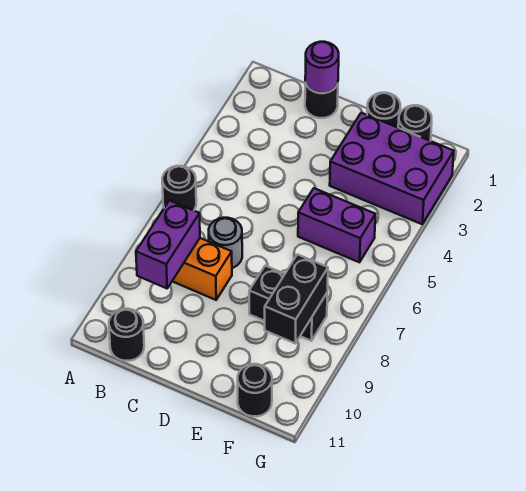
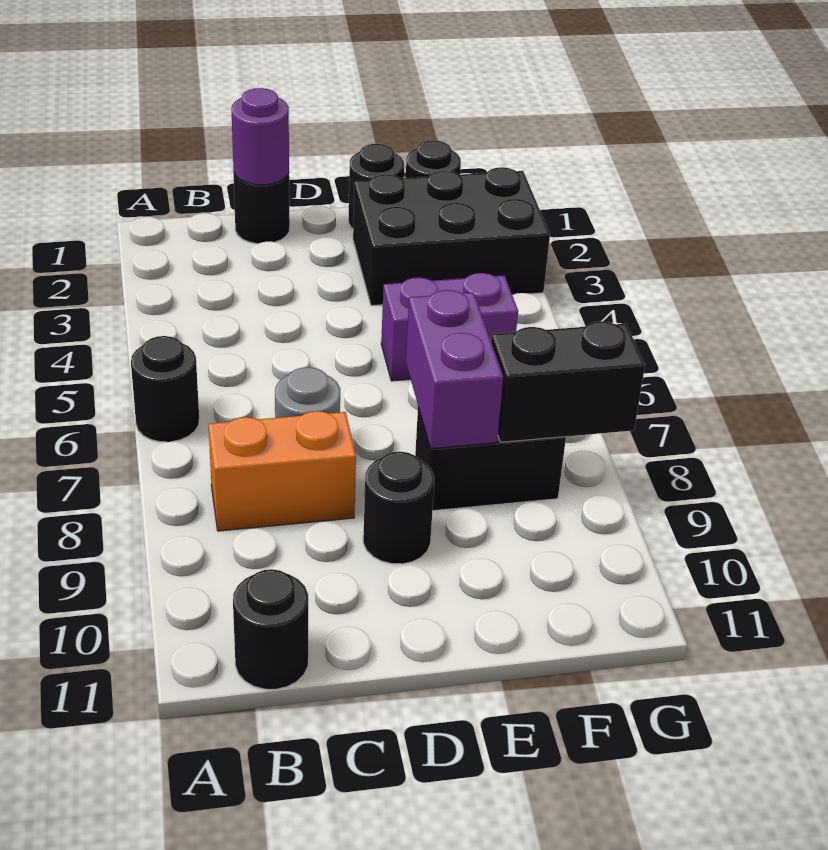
purple 1x2 brick [136,200,200,288] -> purple 1x2 brick moved to [406,290,503,449]
purple 2x3 brick [330,113,454,224] -> black 2x3 brick [353,167,550,306]
black 1x2 brick [265,254,328,344] -> black 1x2 brick turned to [491,321,645,442]
black 1x1 round brick [238,364,272,416] -> black 1x1 round brick moved to [363,452,434,564]

